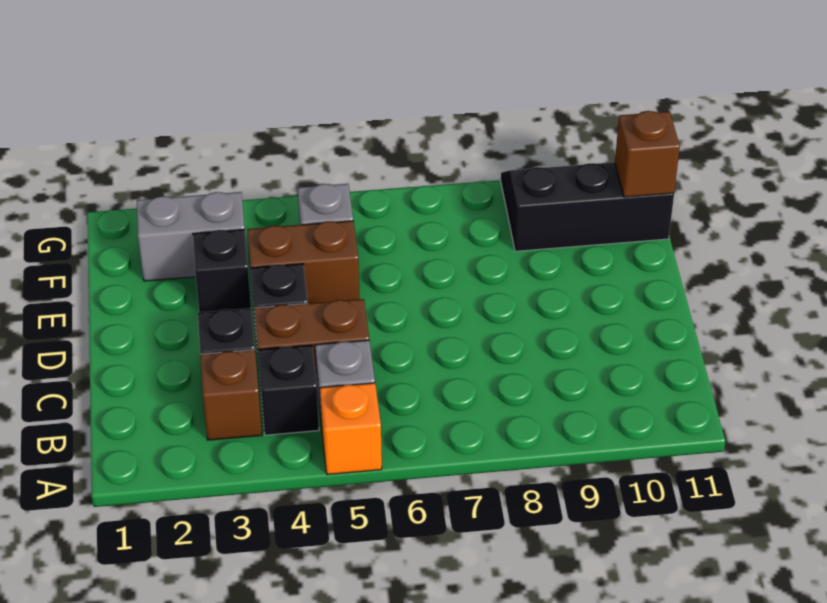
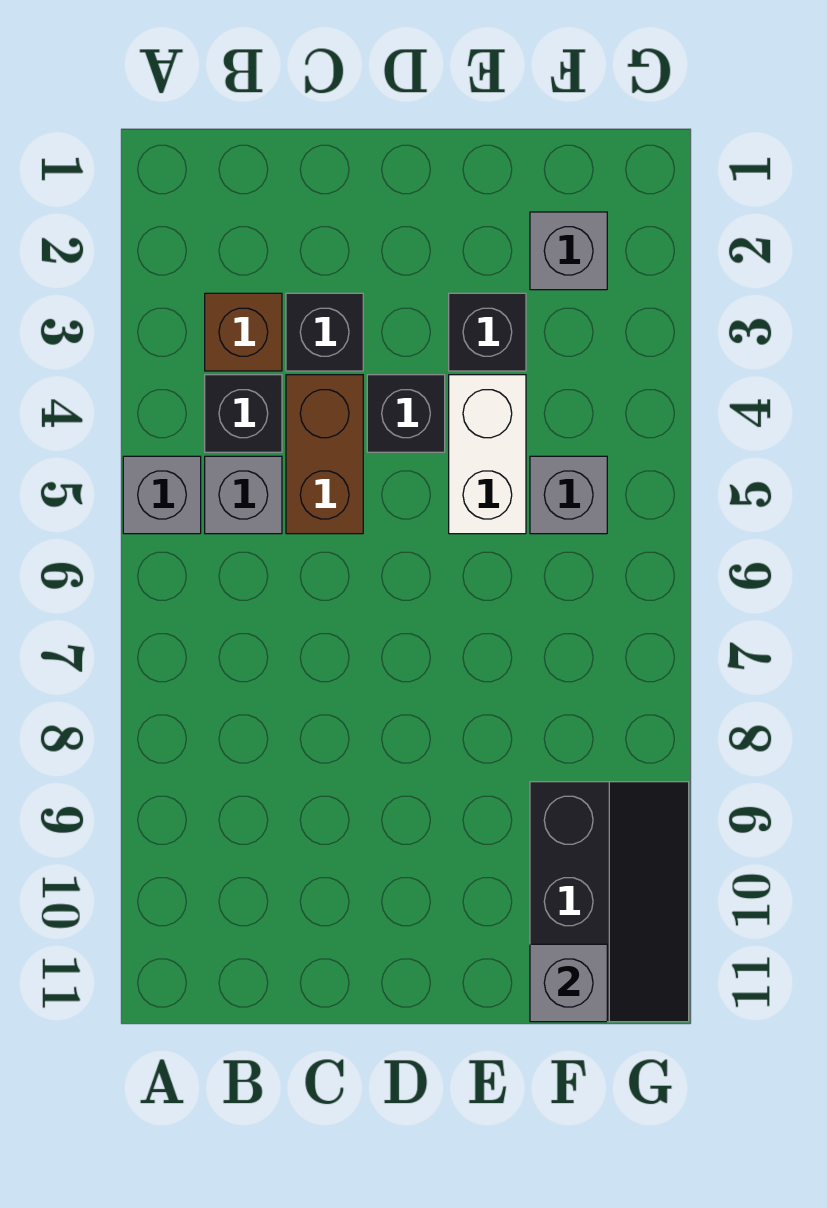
orange 1x1 brick [320,383,382,475] -> grey 1x1 brick [123,456,201,534]
brown 1x2 brick [247,221,359,304] -> white 1x2 brick [449,375,526,534]
grey 1x2 brick [137,192,245,281] -> grey 1x1 brick [530,212,607,290]
brown 1x1 brick [615,111,680,197] -> grey 1x1 brick [530,944,607,1022]

